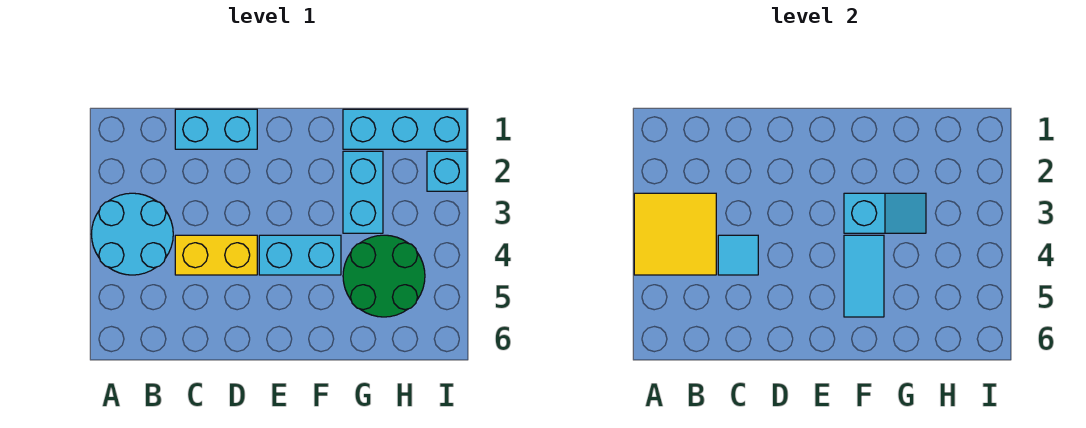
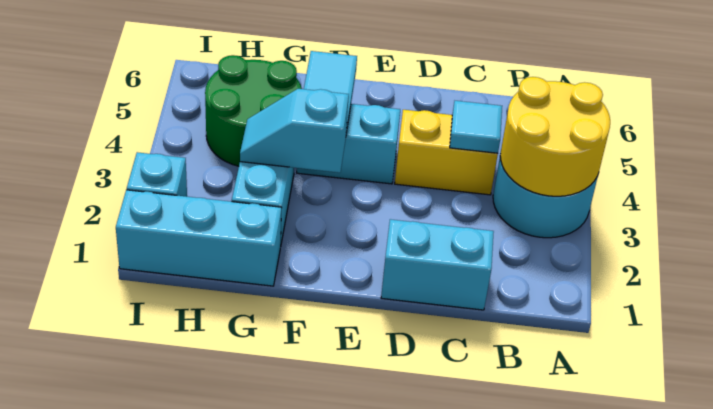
yellow 2x2 tile [634,193,716,275] -> yellow 2x2 round brick [500,77,610,196]

